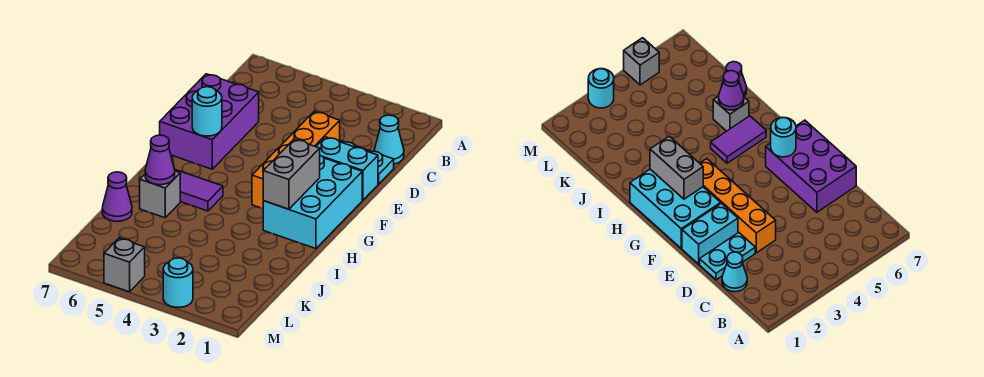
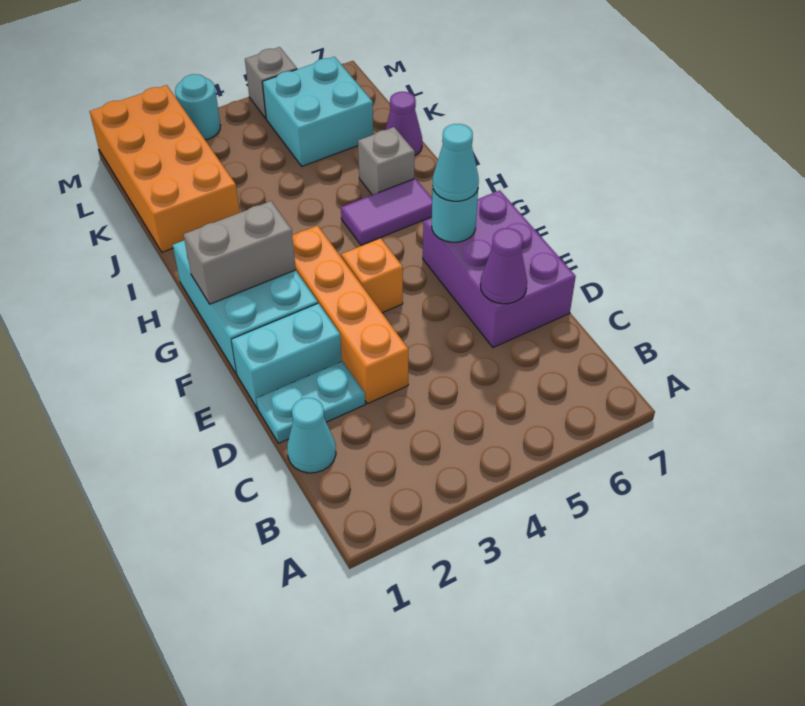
none -> orange 1x1 brick [341,238,403,313]
none -> cyan 1x1 cone [433,124,479,201]
grey 1x2 brick [263,139,320,209] -> grey 1x2 brick turned to [183,201,296,304]
purple 1x1 cone [145,135,175,185] -> purple 1x1 cone moved to [480,228,527,304]
none -> orange 2x4 brick [90,85,240,252]
none -> cyan 2x2 brick [262,57,373,166]

